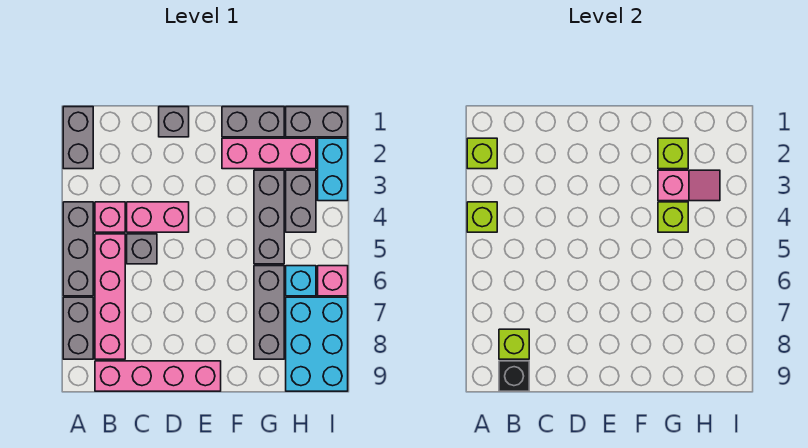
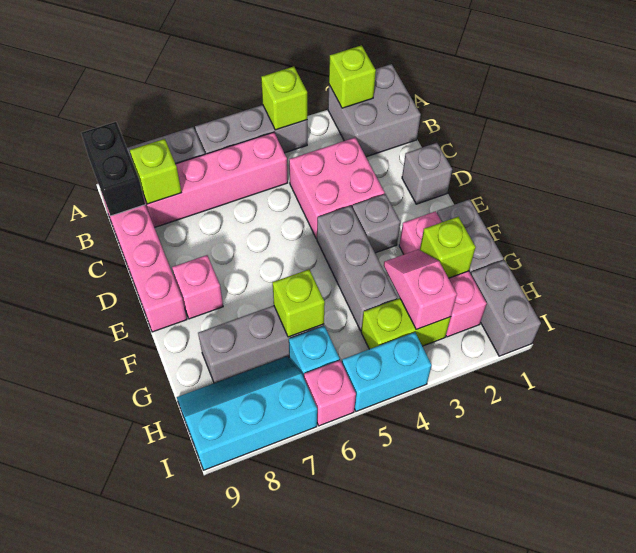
grey 1x2 brick [63,107,93,169] -> grey 2x2 brick [328,64,421,157]
pink 1x1 brick [95,202,125,232] -> pink 1x1 brick moved to [172,255,223,319]
black 1x1 brick [499,361,529,391] -> black 1x2 brick [81,122,145,216]
pink 1x2 brick [127,202,189,232] -> pink 2x2 brick [289,138,385,239]
grey 1x1 brick [127,234,157,264] -> grey 1x1 brick moved to [352,194,400,253]
grey 1x3 brick [254,170,284,264] -> grey 1x3 brick turned to [317,206,397,331]
pink 1x2 slope [658,170,720,201] -> pink 1x2 slope turned to [384,249,457,329]
lime 1x1 brick [658,202,688,232] -> lime 1x1 brick moved to [273,269,325,337]
grey 1x2 brick [286,170,316,232] -> lime 1x2 brick [361,298,451,349]
cyan 2x3 brick [286,297,348,391] -> cyan 2x3 slope [177,356,317,470]
cyan 1x2 brick [318,138,348,201] -> cyan 1x2 brick moved to [342,332,432,411]

